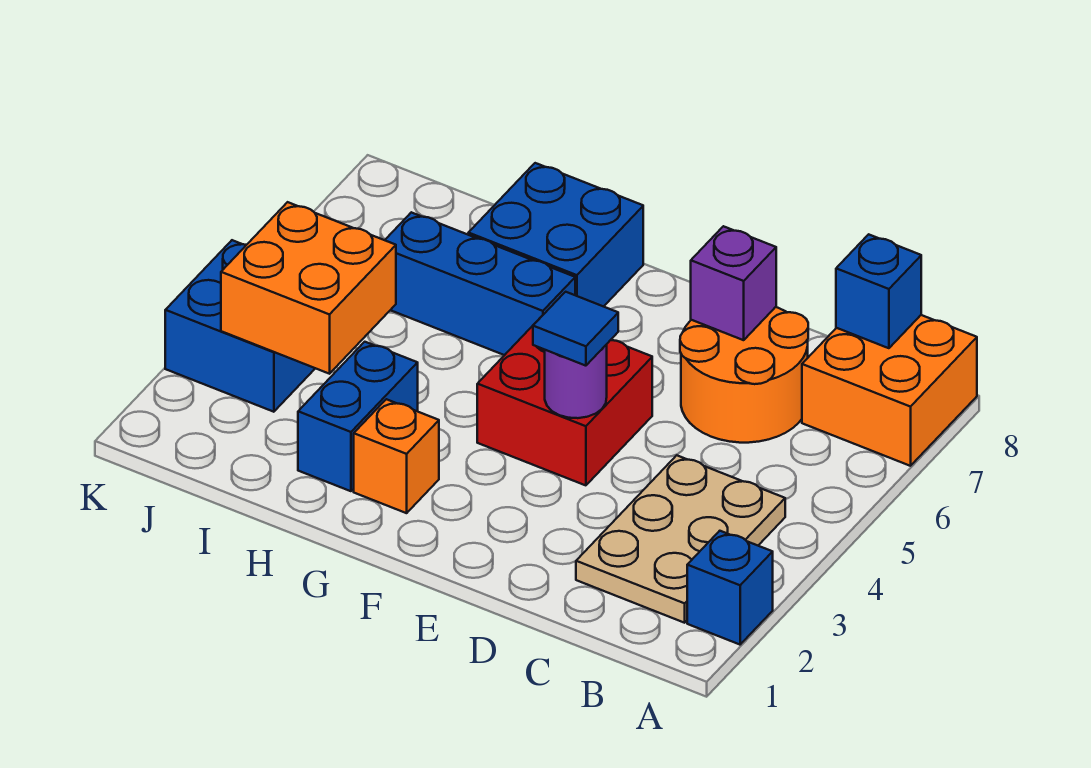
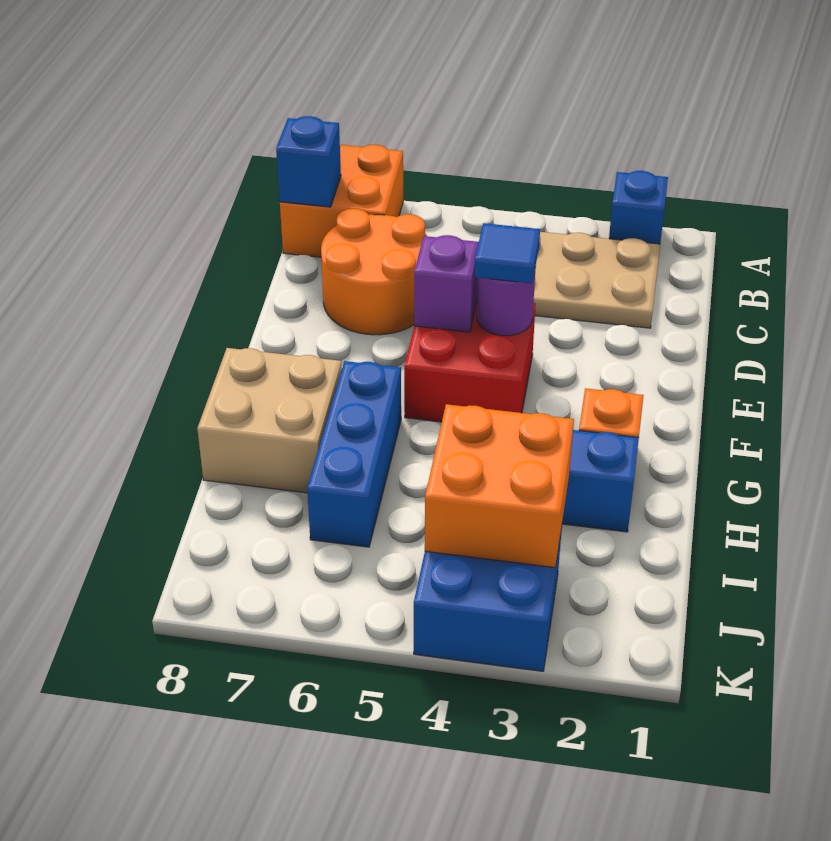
purple 1x1 brick [691,226,776,340] -> purple 1x1 brick moved to [414,235,479,332]
blue 2x2 brick [468,163,643,307] -> tan 2x2 brick [197,348,342,493]

